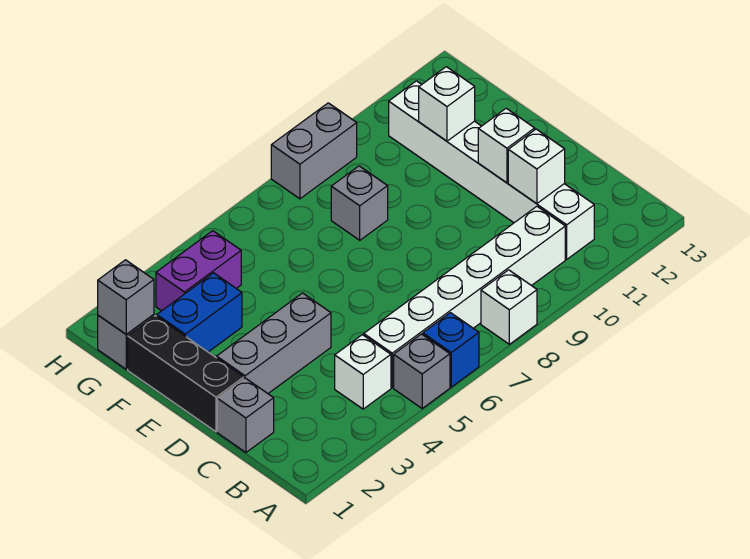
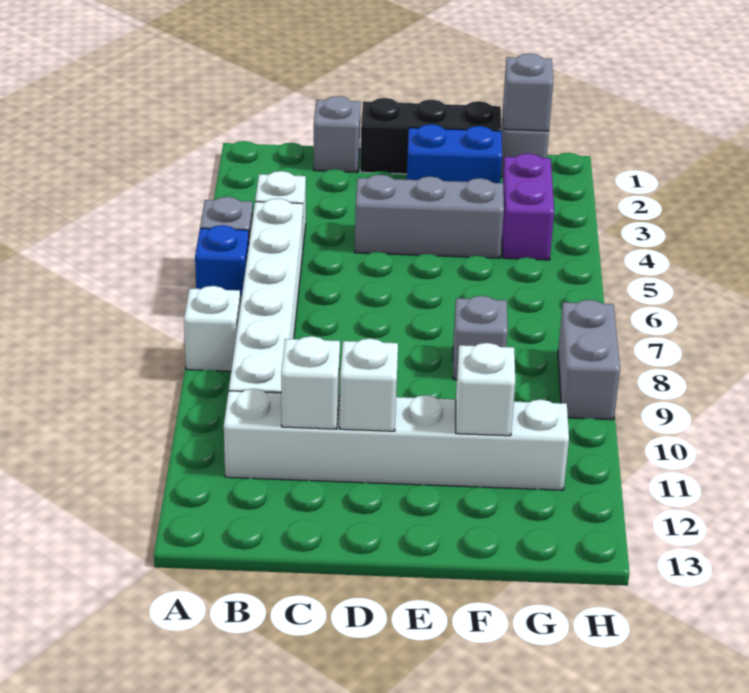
grey 1x3 brick [217,293,331,393] -> grey 1x3 brick turned to [355,175,504,258]
blue 1x2 brick [157,273,242,352] -> blue 1x2 brick turned to [407,124,502,183]

